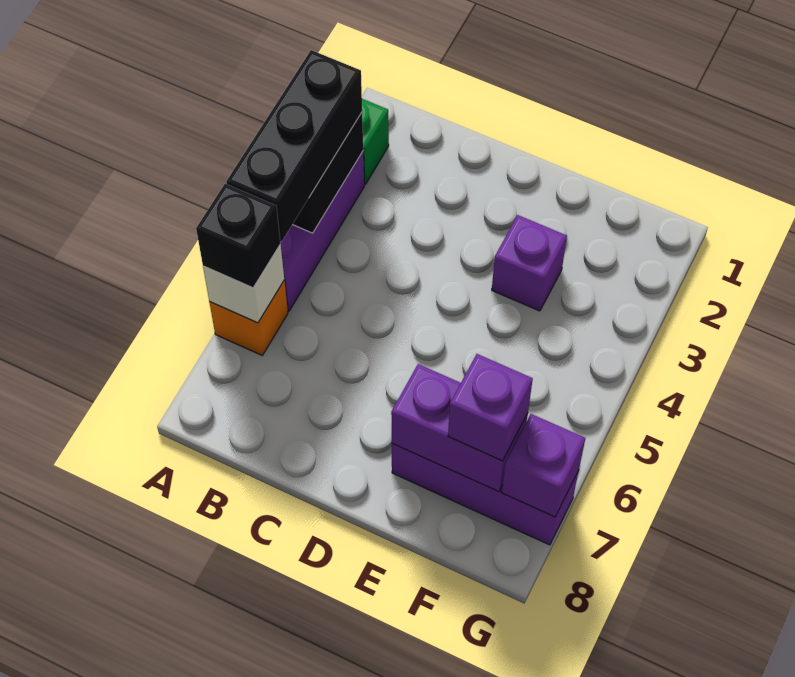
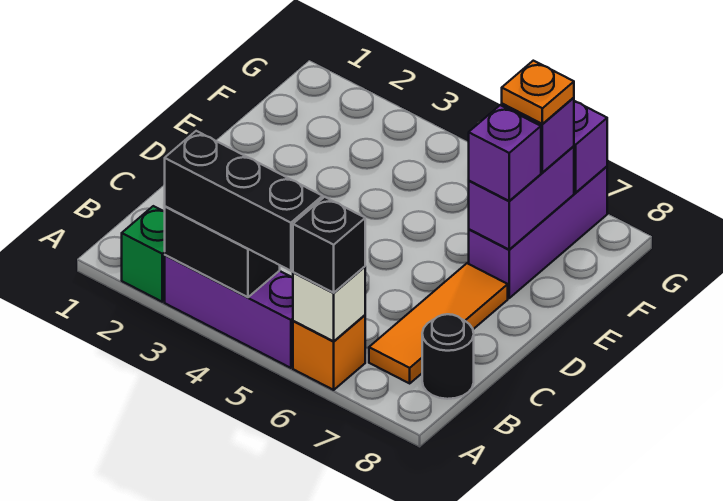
none -> orange 1x3 tile [369,263,508,383]
none -> black 1x1 round brick [422,314,474,399]
purple 1x1 brick [492,215,567,311] -> purple 1x1 brick moved to [469,105,541,201]
none -> orange 1x1 plate [502,61,574,124]

